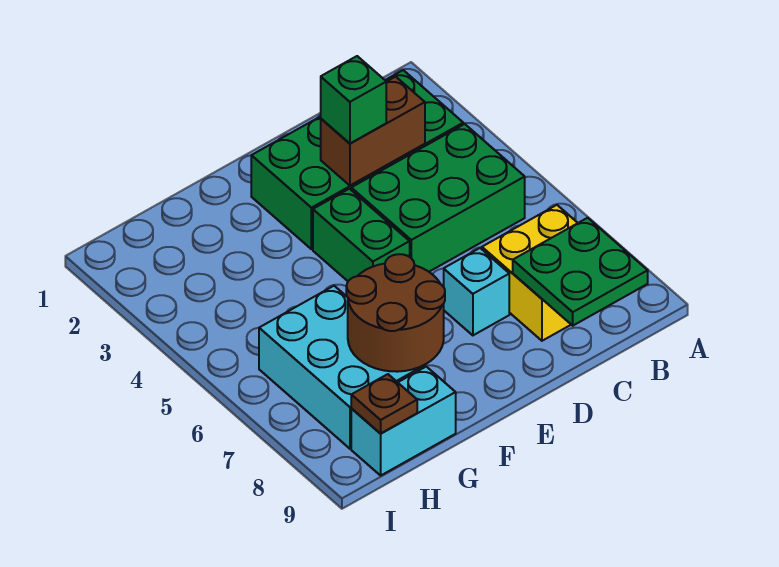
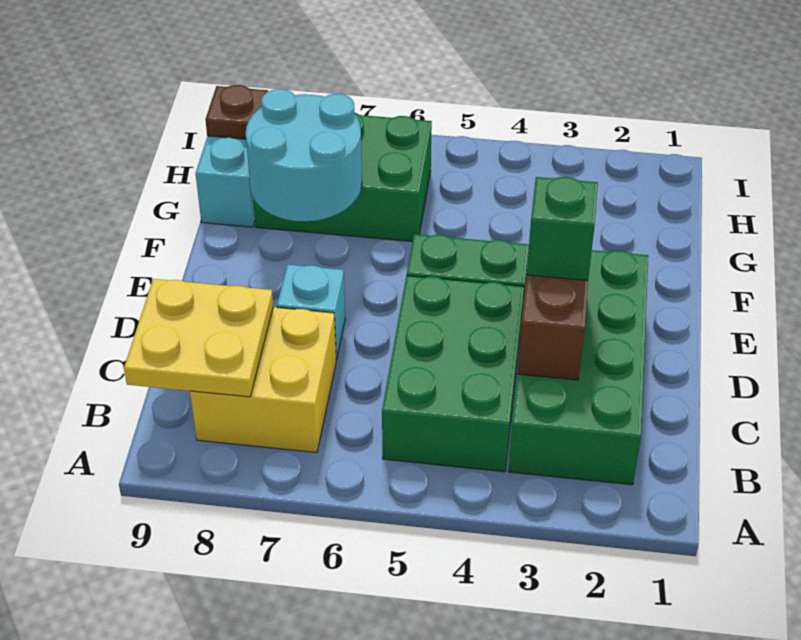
green 2x2 plate [513,218,648,326] -> yellow 2x2 plate [124,279,273,397]
brown 2x2 round brick [346,254,445,372] -> cyan 2x2 round brick [246,89,362,221]
cyan 2x3 brick [259,286,425,449] -> green 2x3 brick [253,112,432,242]

